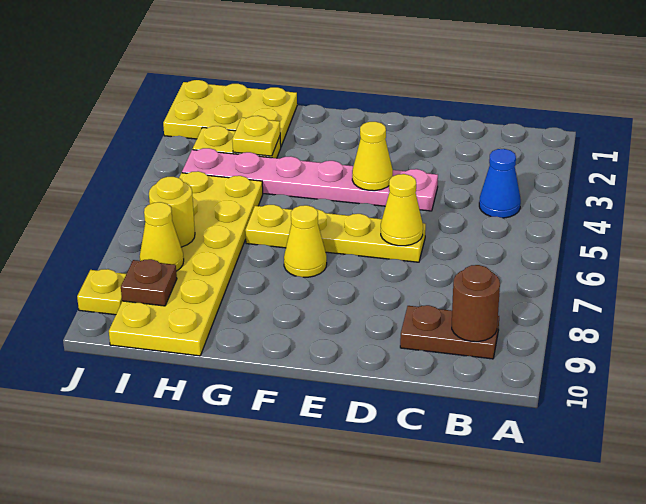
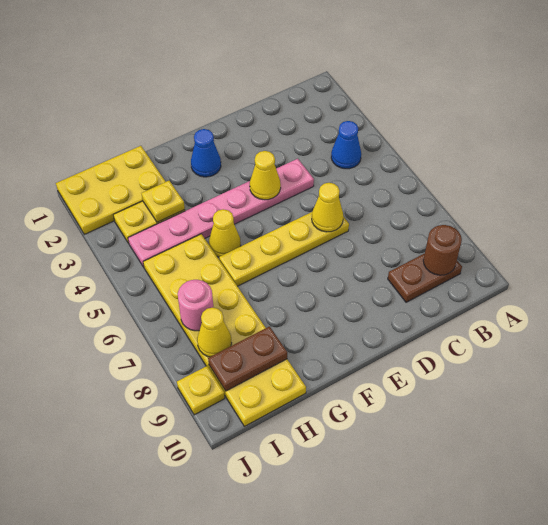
none -> blue 1x1 cone [191,129,221,177]
yellow 1x1 cone [284,205,327,277] -> yellow 1x1 cone moved to [209,209,241,257]
yellow 1x1 round brick [149,177,195,247] -> pink 1x1 round brick [178,280,214,331]
brown 1x1 plate [121,259,177,306] -> brown 1x2 plate [208,326,287,391]

